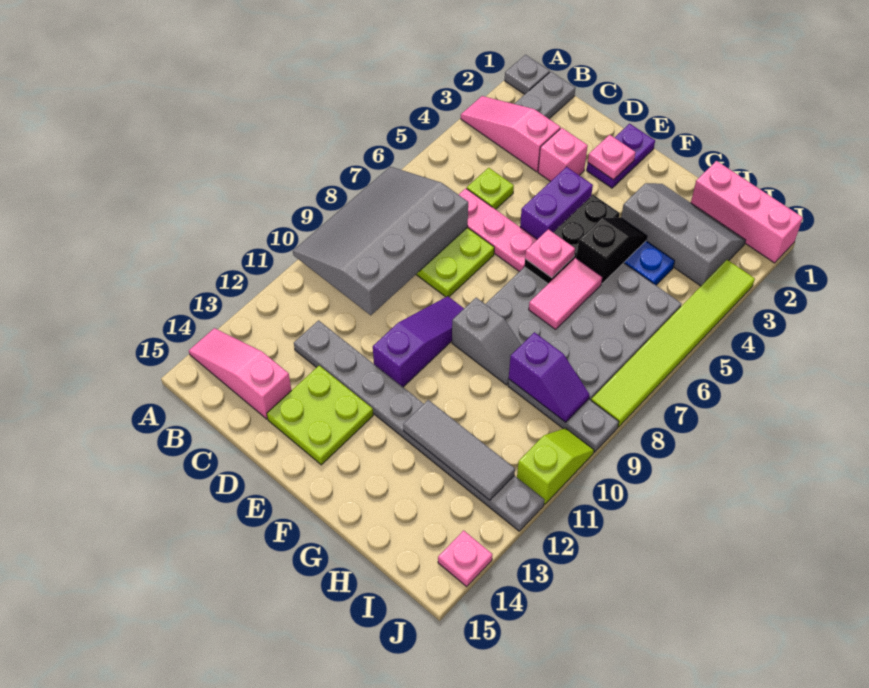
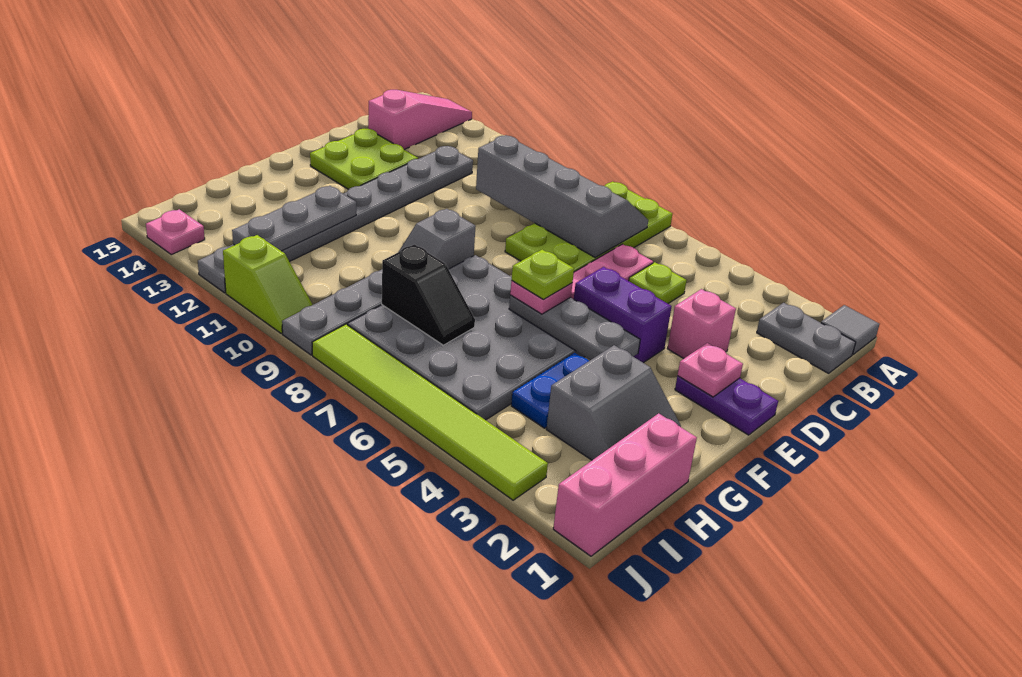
grey 1x1 plate [505,55,550,94] -> grey 1x1 tile [821,305,880,354]
pink 1x3 slope [461,96,560,172] -> none
grey 3x4 slope [293,167,468,315] -> grey 2x4 slope [476,135,648,258]
purple 1x3 slope [373,296,464,387] -> none
black 1x3 plate [524,195,619,284] -> grey 1x3 plate [509,295,640,360]
none -> lime 1x1 plate [512,250,574,299]
grey 2x3 slope [621,183,746,286] -> grey 2x2 slope [547,345,681,460]
black 1x2 slope [576,217,647,283] -> black 1x2 slope moved to [382,244,475,345]
pink 1x2 tile [529,258,603,329] -> none
grey 1x3 tile [403,400,515,500] -> grey 1x3 plate [232,186,356,251]
purple 1x2 slope [509,332,590,422] -> none

